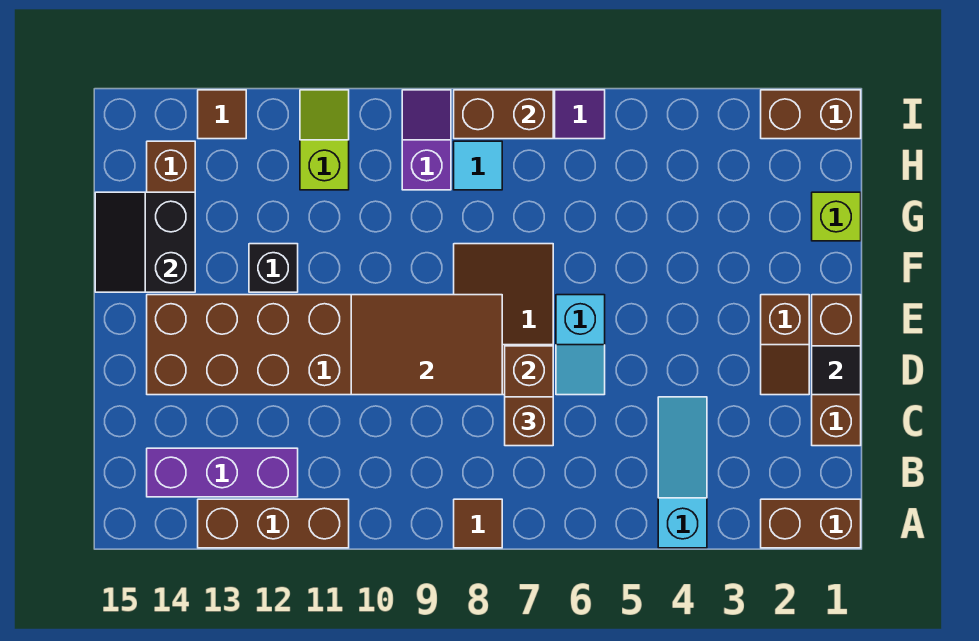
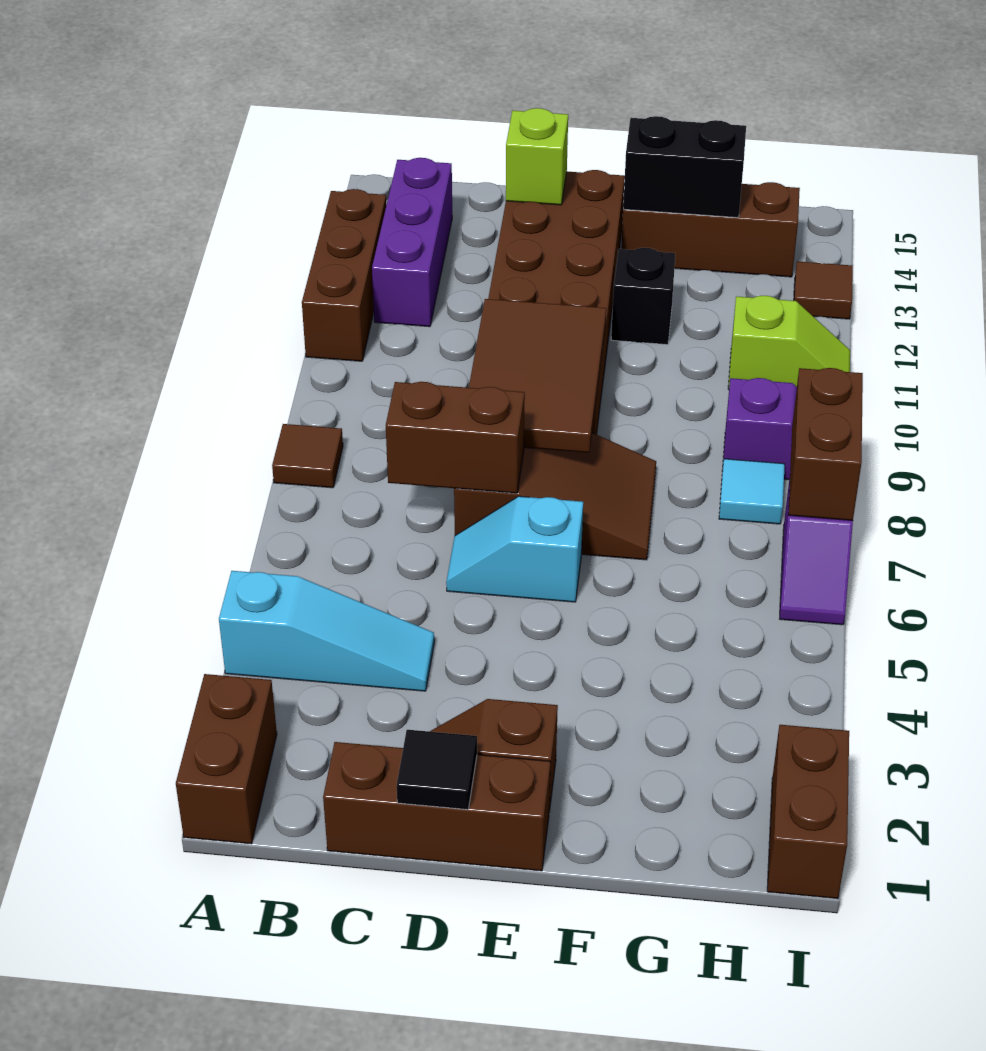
brown 1x1 brick [505,397,553,446] -> none
lime 1x1 brick [812,192,861,241] -> lime 1x1 brick moved to [506,108,568,205]

